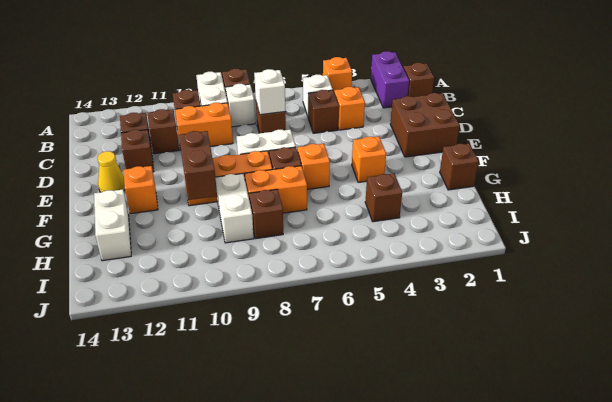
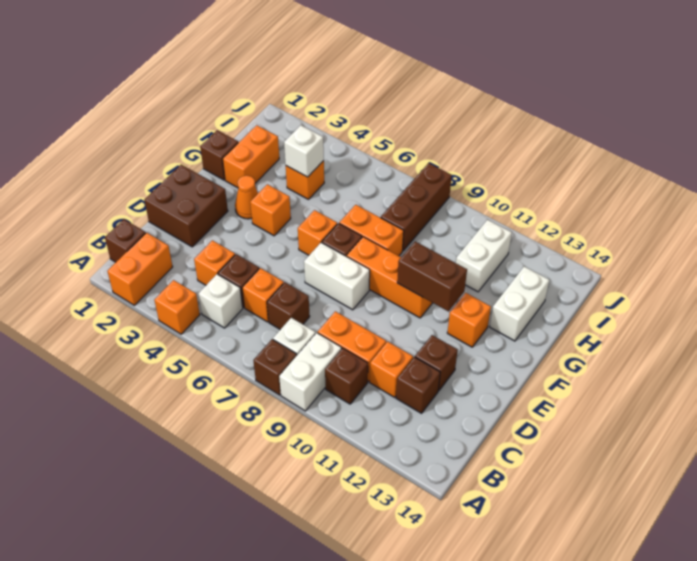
purple 1x2 brick [371,51,409,108] -> orange 1x2 brick [107,233,173,305]
none -> orange 1x1 brick [242,268,284,322]
white 1x1 brick [254,69,285,115] -> white 1x1 brick moved to [284,125,324,177]
brown 1x1 brick [148,109,179,154] -> orange 1x1 brick [370,342,413,397]
yellow 1x1 cone [98,151,125,192] -> none
none -> orange 1x1 cone [235,176,258,219]
brown 1x2 brick [179,131,217,200] -> brown 1x2 brick turned to [397,241,467,311]
none -> orange 1x2 brick [223,125,279,188]
white 1x2 brick [215,174,254,243] -> white 1x2 brick moved to [456,220,512,292]
brown 1x1 brick [365,173,402,222] -> orange 1x1 brick [286,161,324,199]
brown 1x1 brick [249,189,283,239] -> brown 1x3 brick [381,163,452,251]

